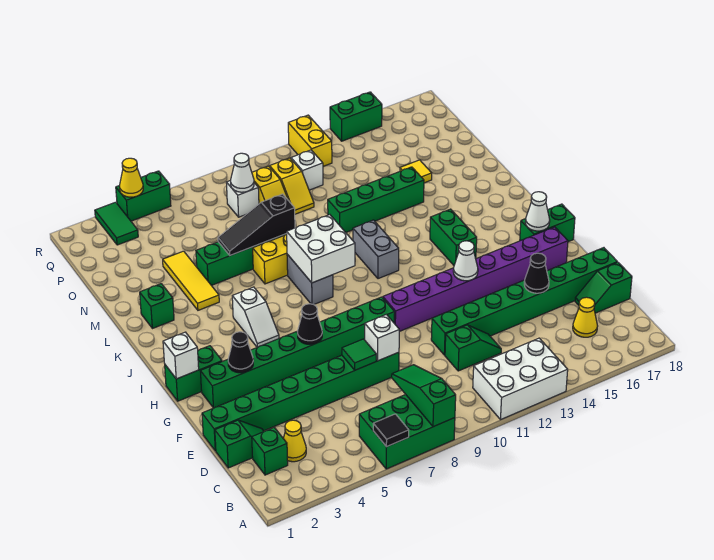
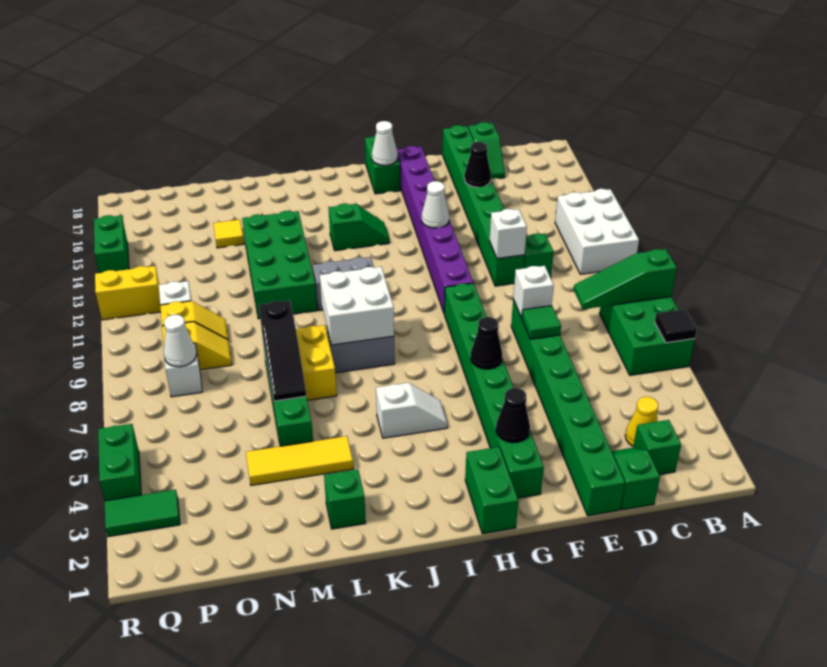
yellow 1x1 cone [573,297,597,337] -> none
white 1x1 brick [163,332,199,379] -> white 1x1 brick moved to [490,209,527,259]
green 1x2 brick [430,209,477,265] -> green 1x2 slope [329,203,389,251]
green 1x4 brick [328,167,424,232] -> green 2x4 brick [242,211,317,319]
yellow 1x1 cone [120,158,143,197] -> none

